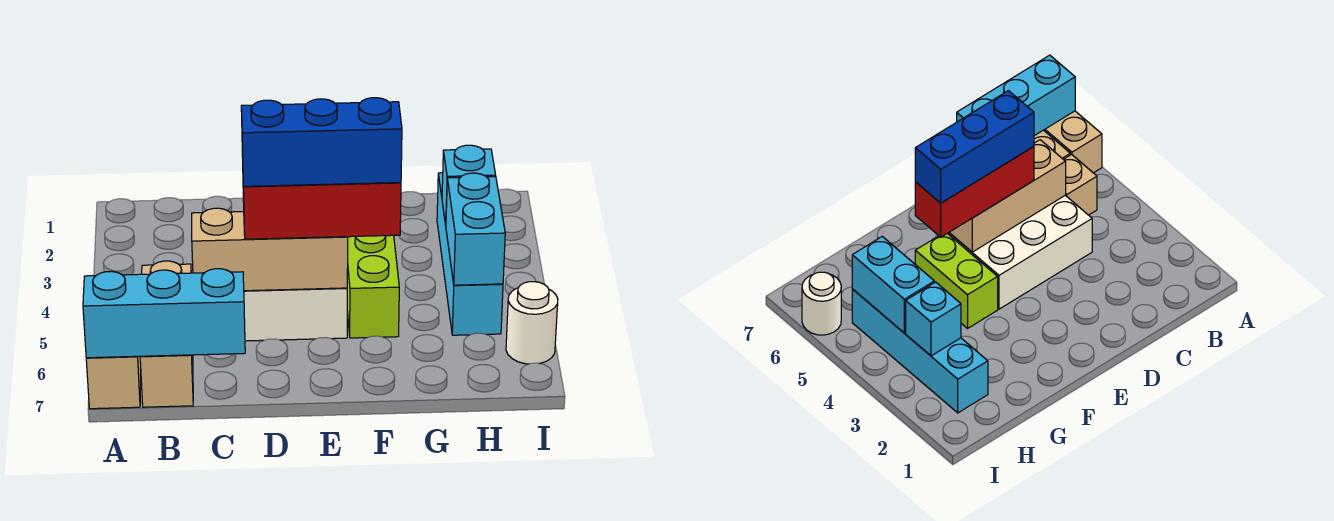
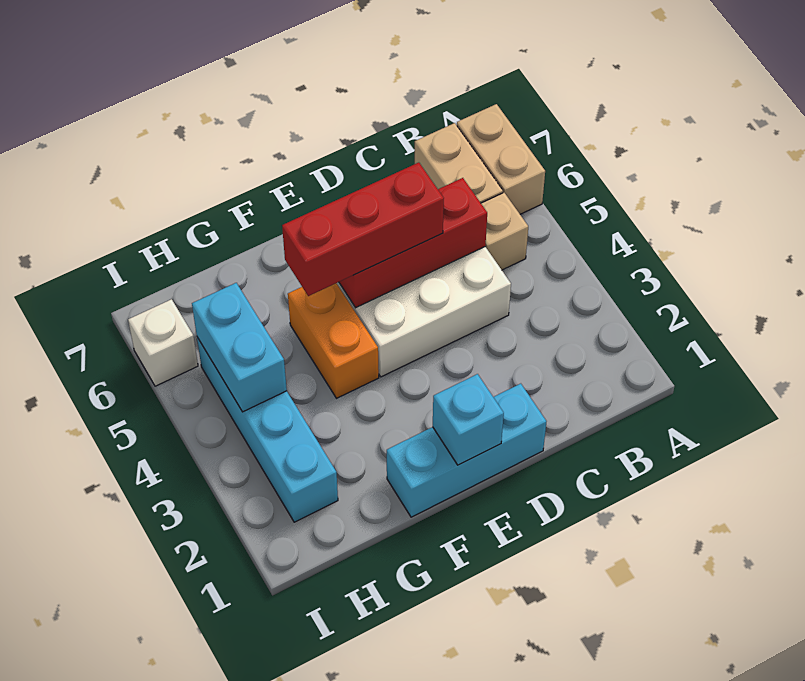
cyan 1x3 brick [83,269,245,358] -> cyan 1x3 brick moved to [387,384,546,517]
tan 1x3 brick [192,208,348,291] -> red 1x3 brick [339,178,487,308]
blue 1x3 brick [241,98,402,186] -> none
lime 1x2 brick [347,235,399,338] -> orange 1x2 brick [288,283,379,398]
cyan 1x1 brick [442,145,496,225] -> cyan 1x1 brick moved to [433,374,504,465]
white 1x1 round brick [506,282,558,364] -> white 1x1 brick [128,299,198,386]

